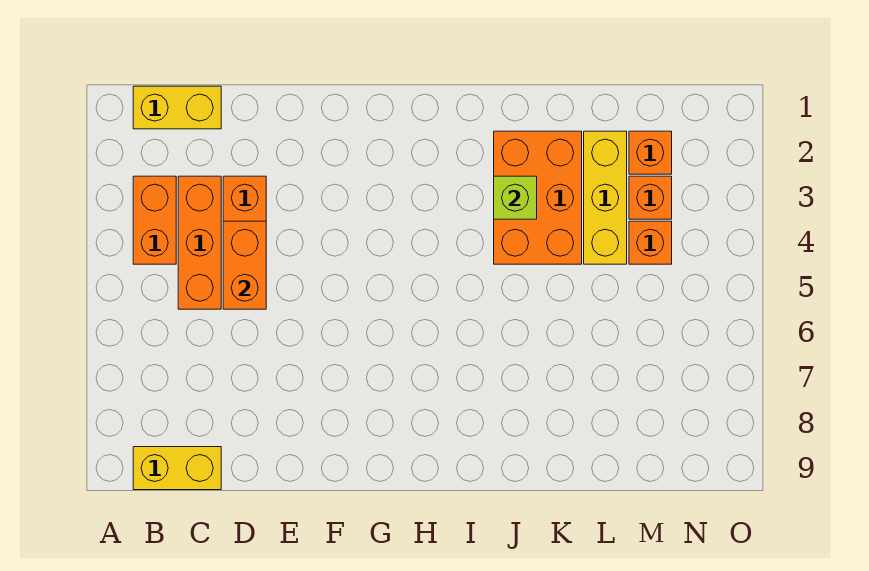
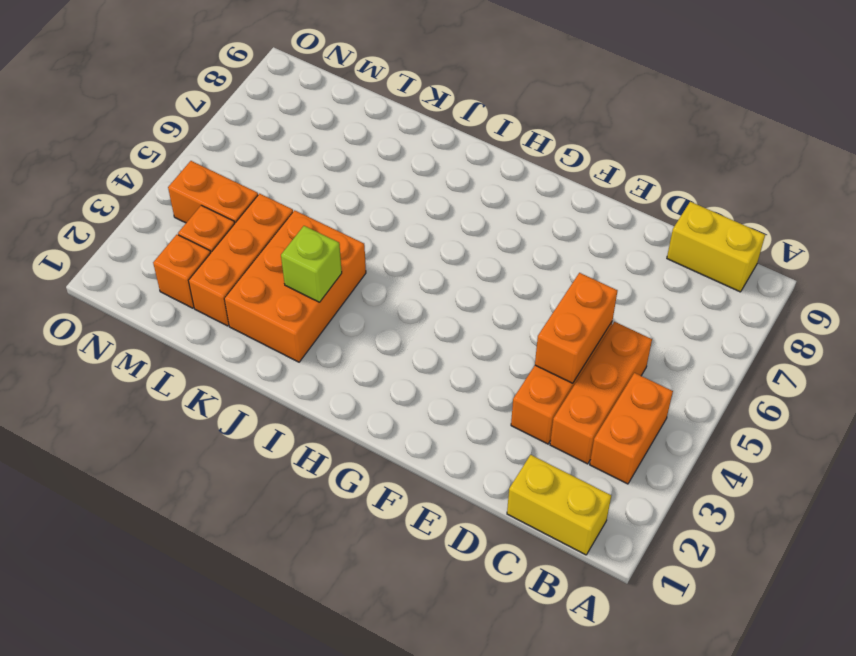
yellow 1x3 brick [584,131,627,264] -> orange 1x3 brick [189,194,293,326]
orange 1x1 brick [629,221,672,264] -> orange 1x2 brick [168,161,258,223]

